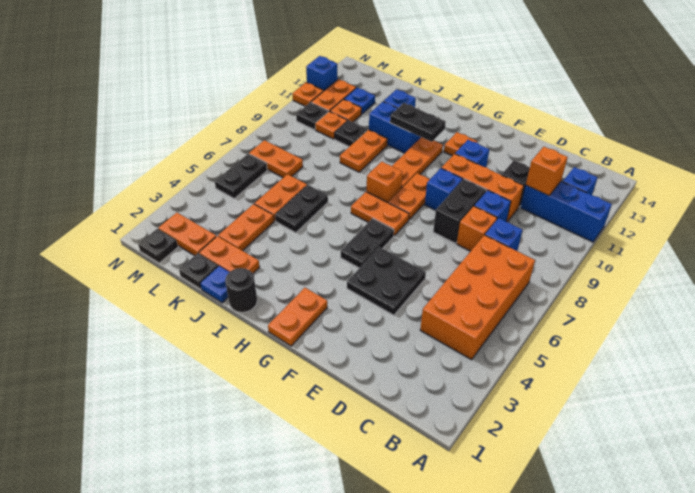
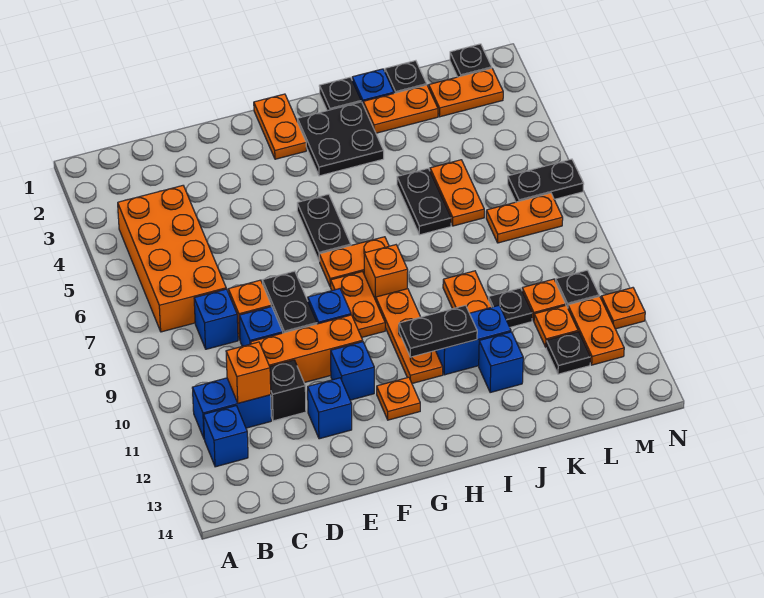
blue 1x3 brick [521,182,612,242] -> blue 1x2 brick [192,378,271,438]
black 2x2 plate [347,247,426,315] -> black 2x2 plate moved to [298,102,384,176]
black 1x1 round brick [225,268,257,312] -> black 1x1 plate [319,77,361,111]
orange 1x2 plate [218,204,274,251] -> none
blue 1x1 plate [344,88,375,114] -> black 1x1 plate [546,332,590,374]
black 1x2 plate [215,154,267,198] -> black 1x2 plate turned to [508,159,584,202]
blue 1x1 brick [306,56,338,91] -> blue 1x1 brick moved to [308,378,352,439]

